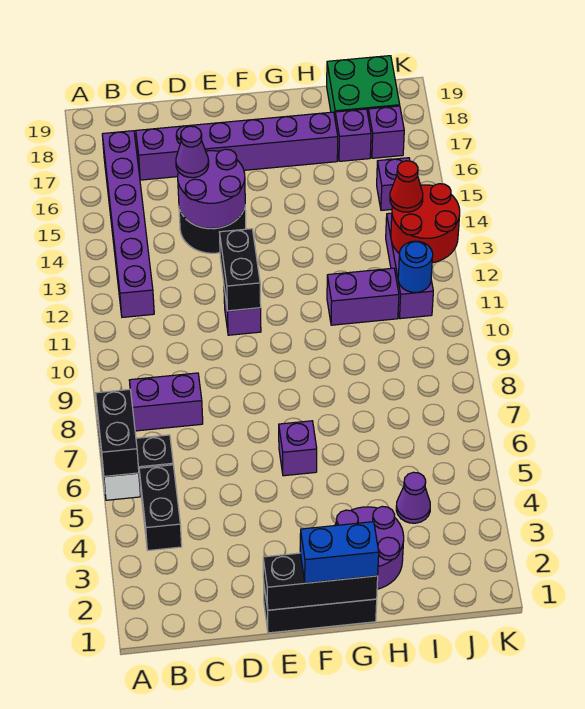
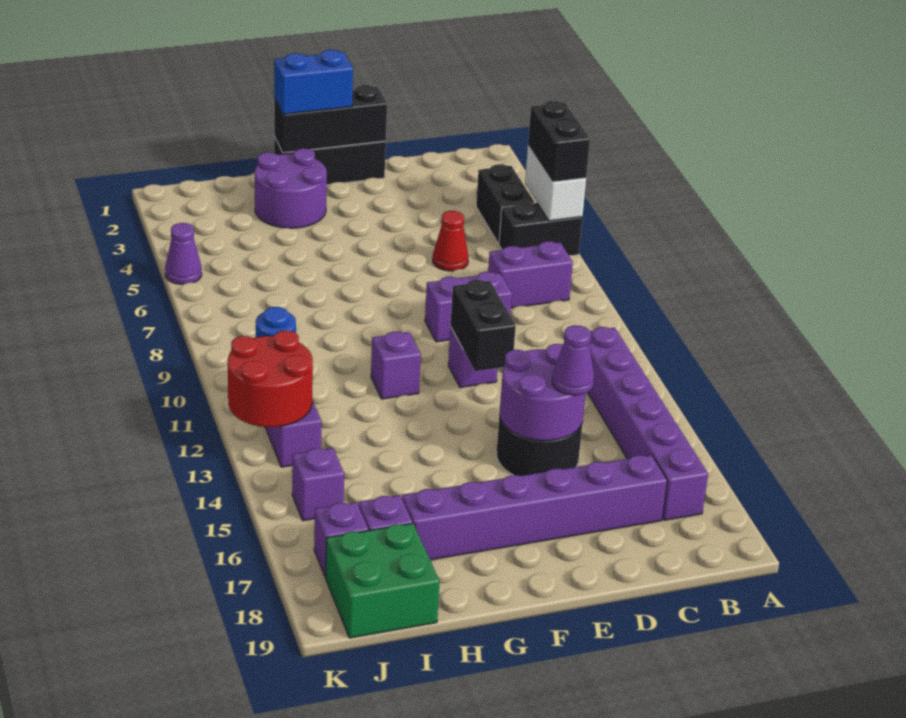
purple 1x1 brick [279,421,317,476] -> purple 1x1 brick moved to [371,332,421,399]
purple 1x2 brick [327,268,399,325] -> purple 1x2 brick moved to [425,272,512,342]
purple 1x1 cone [396,472,430,523] -> purple 1x1 cone moved to [165,223,202,284]
red 1x1 cone [390,161,423,212] -> red 1x1 cone moved to [433,211,469,271]

